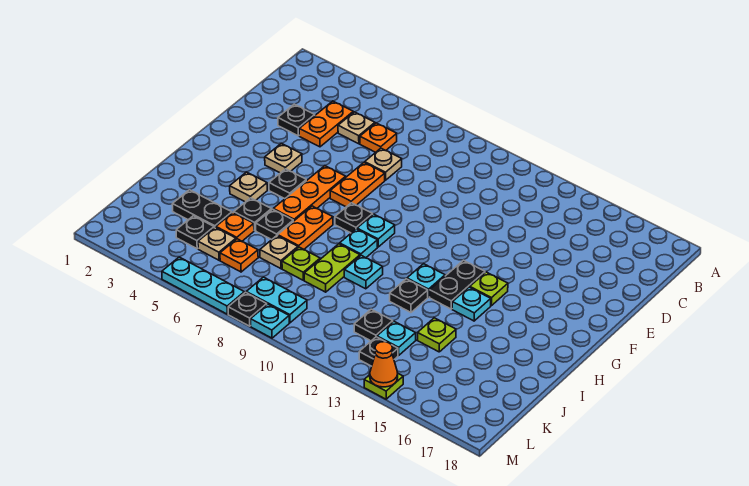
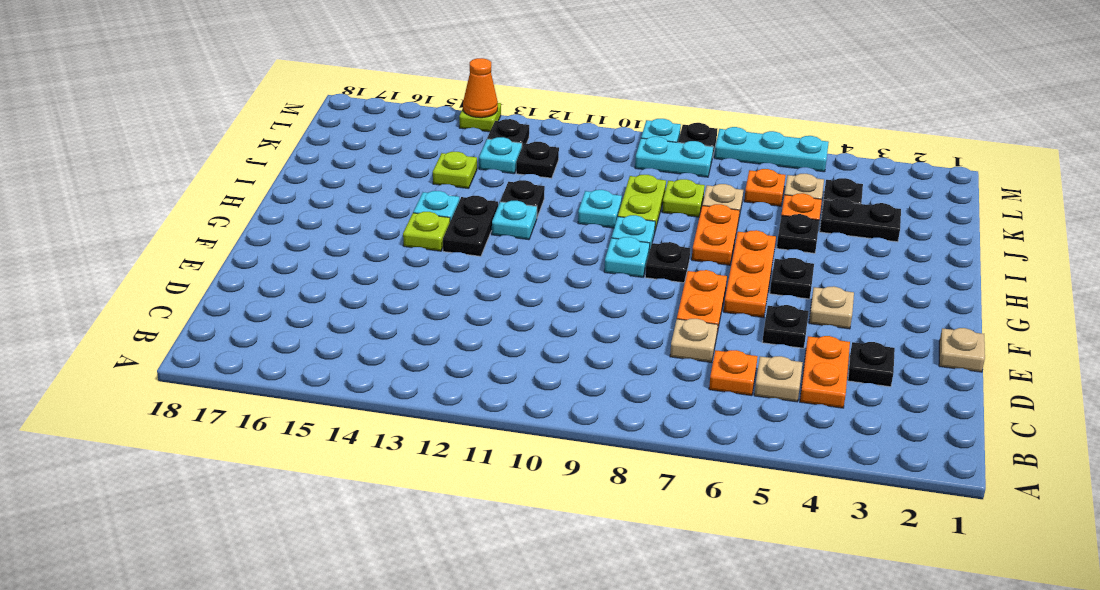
tan 1x1 plate [230,172,267,202] -> tan 1x1 plate moved to [939,328,985,372]
black 1x1 plate [256,209,293,240] -> black 1x1 plate moved to [762,305,809,348]

